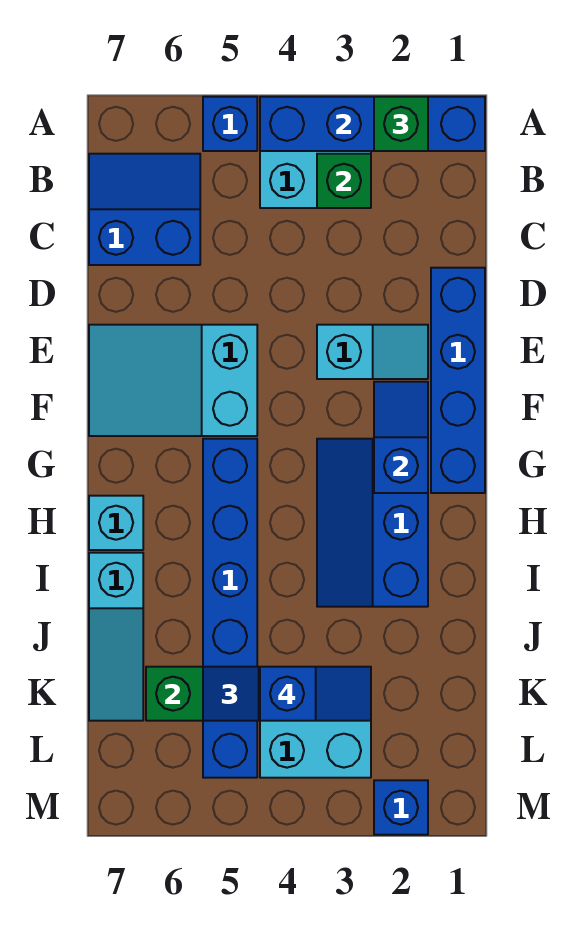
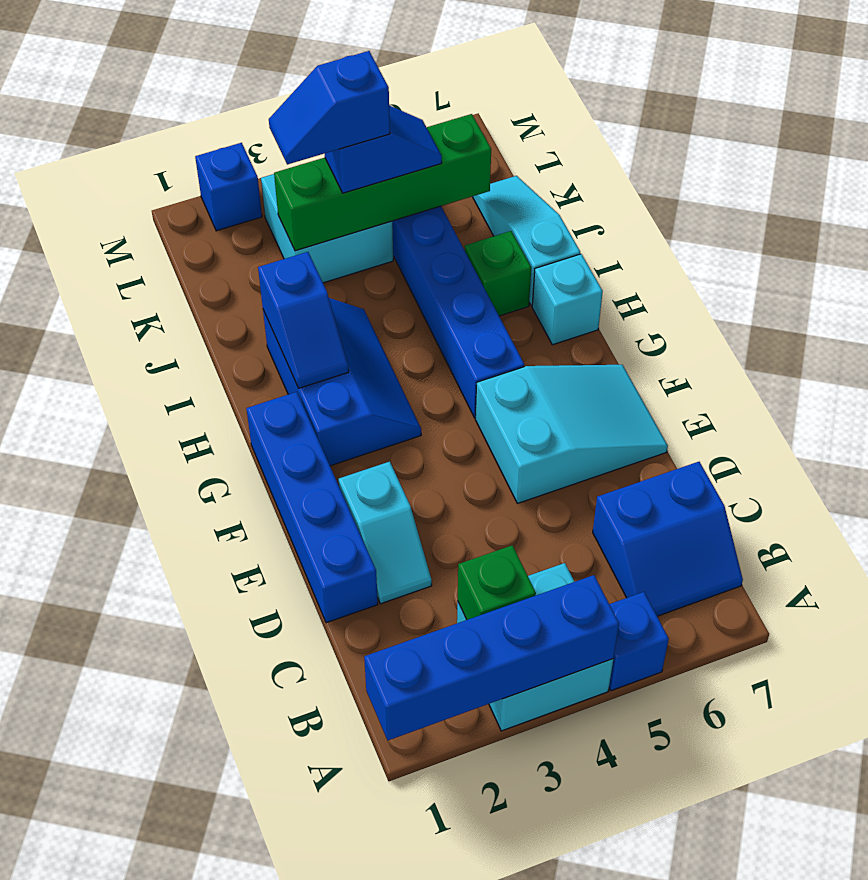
green 1x1 brick [374,97,428,151] -> green 1x1 brick moved to [465,231,531,316]
cyan 1x2 slope [317,325,428,379] -> cyan 1x2 slope turned to [339,462,432,604]
blue 1x2 slope [374,382,428,493] -> blue 1x2 slope moved to [258,252,349,388]

